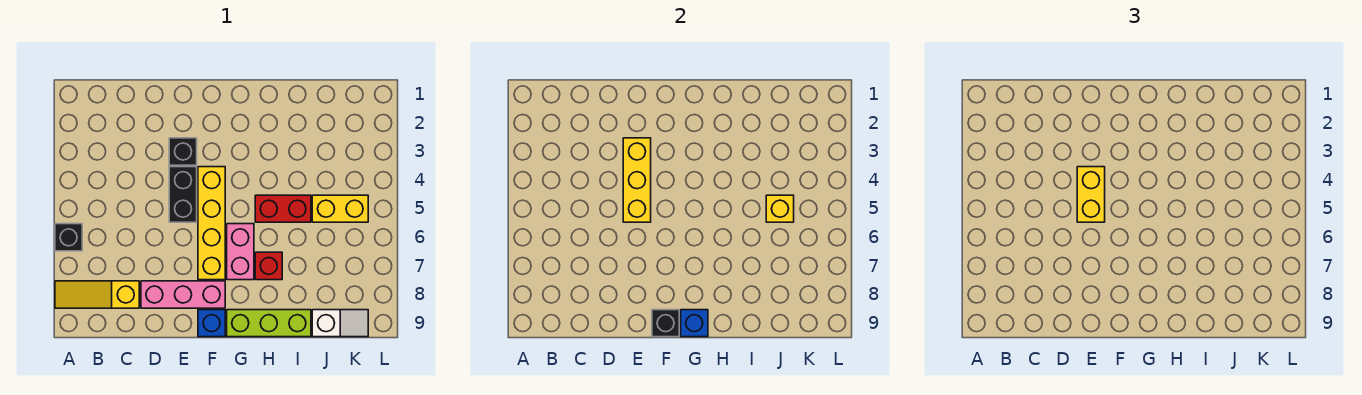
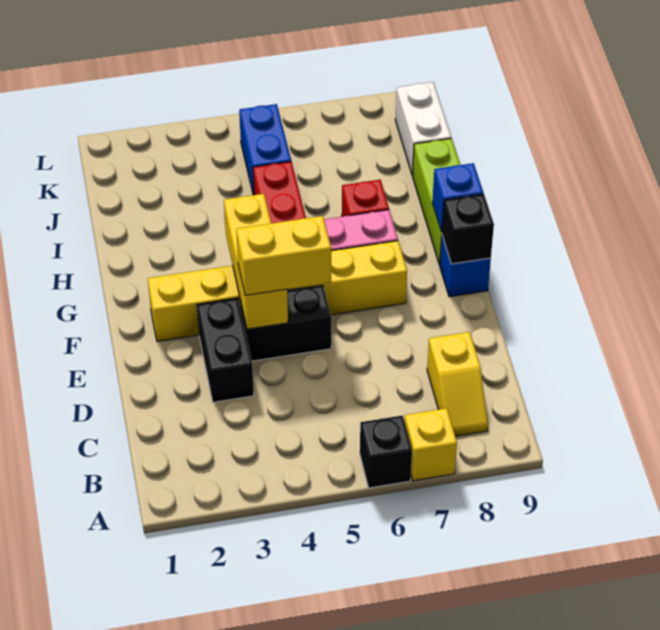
yellow 1x3 slope [55,281,139,308] -> yellow 1x2 slope [427,332,488,436]
pink 1x3 brick [141,281,225,308] -> none
black 1x1 brick [169,138,197,165] -> black 1x2 brick [197,298,254,402]
yellow 1x3 brick [623,138,651,222] -> yellow 1x3 brick turned to [224,194,288,329]
yellow 1x4 brick [198,167,225,280] -> yellow 1x6 brick [148,241,407,342]
yellow 1x2 brick [312,195,368,222] -> blue 1x2 brick [239,104,291,195]
yellow 1x1 brick [766,195,794,222] -> yellow 1x1 brick moved to [405,408,457,481]
white 1x2 slope [312,310,368,337] -> white 1x2 brick [395,82,451,176]

